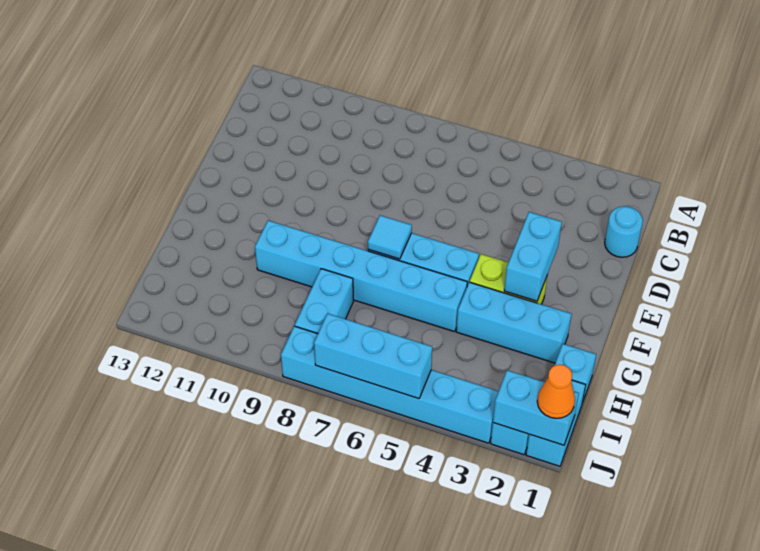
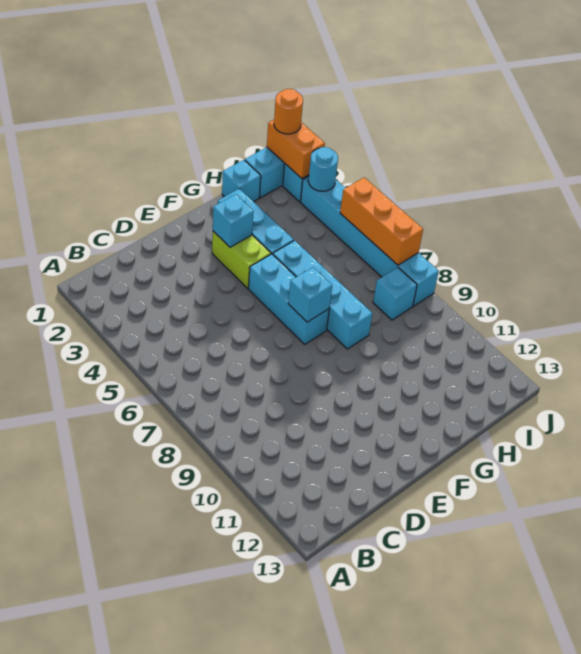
cyan 1x1 round brick [605,206,643,257] -> cyan 1x1 round brick moved to [308,147,338,191]
cyan 1x2 brick [504,212,562,301] -> cyan 1x1 brick [213,194,254,247]
cyan 1x1 tile [368,215,412,259] -> cyan 1x1 brick [288,267,332,322]
cyan 1x6 brick [255,220,467,332] -> cyan 1x4 brick [273,240,372,349]
cyan 1x2 brick [295,269,354,334] -> cyan 1x1 brick [373,267,417,320]
cyan 1x2 brick [493,370,579,445] -> orange 1x2 brick [267,120,325,178]
orange 1x1 cone [537,365,575,418] -> orange 1x1 round brick [274,89,303,134]
cyan 1x3 brick [314,313,432,399] -> orange 1x3 brick [340,178,423,265]

